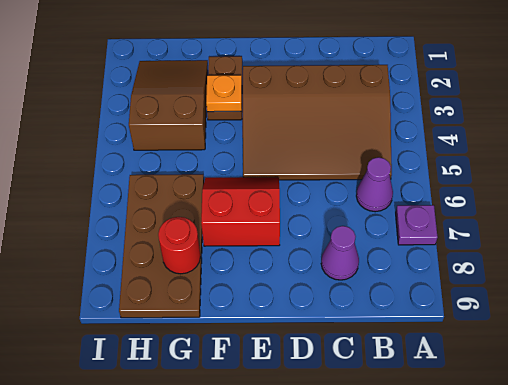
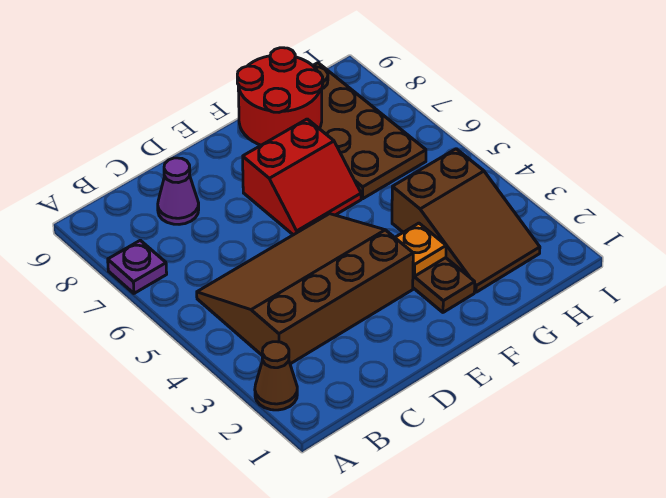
none -> brown 1x1 cone [255,342,297,410]
purple 1x1 cone [356,157,393,212] -> none
red 1x1 round brick [158,217,201,274] -> red 2x2 round brick [237,48,323,145]

